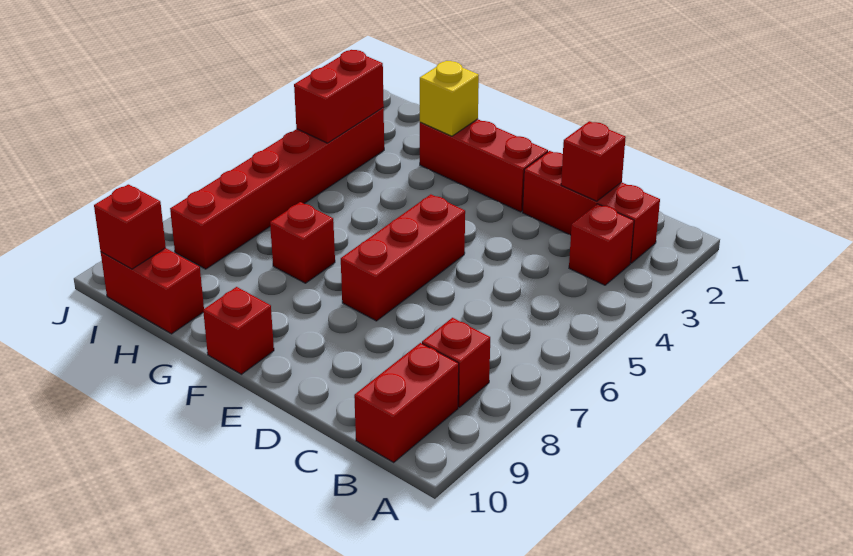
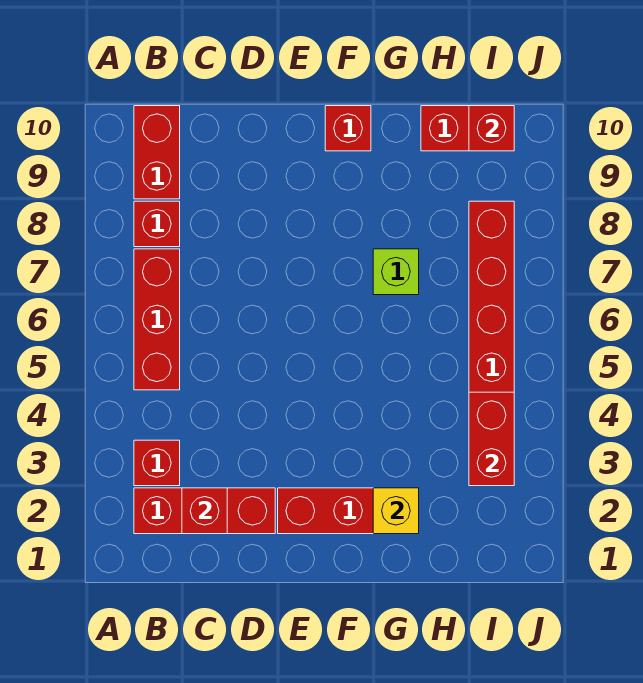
red 1x3 brick [341,194,465,321] -> red 1x3 brick moved to [134,249,180,390]
red 1x1 brick [270,202,335,283] -> lime 1x1 brick [373,249,419,295]

